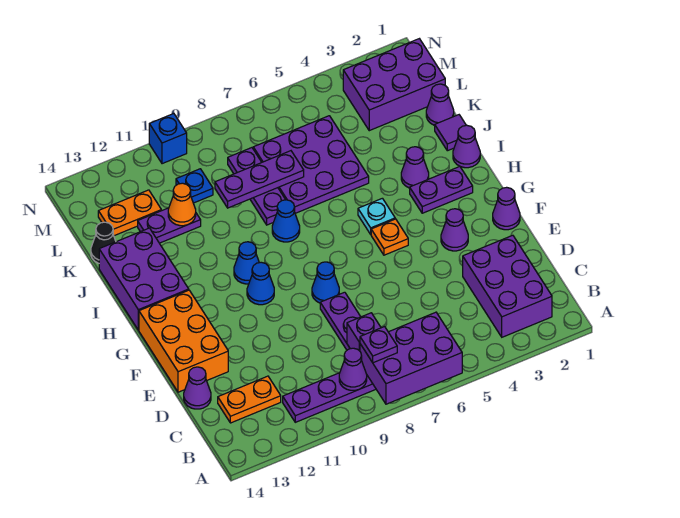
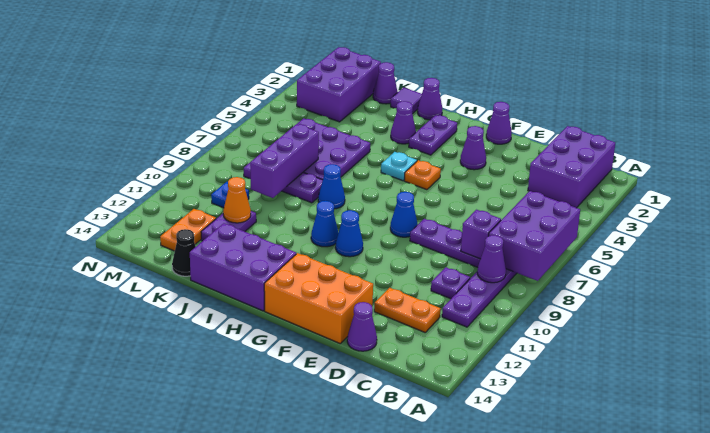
purple 2x3 brick [463,235,552,337] -> purple 2x3 brick turned to [528,126,615,208]
purple 1x1 plate [360,327,397,363] -> purple 1x1 plate moved to [431,267,470,299]
orange 1x2 plate [218,376,281,423] -> orange 1x2 plate turned to [374,288,441,332]
purple 1x3 plate [215,151,304,208] -> purple 1x3 brick [250,124,319,198]
blue 1x1 brick [149,114,187,164] -> none

